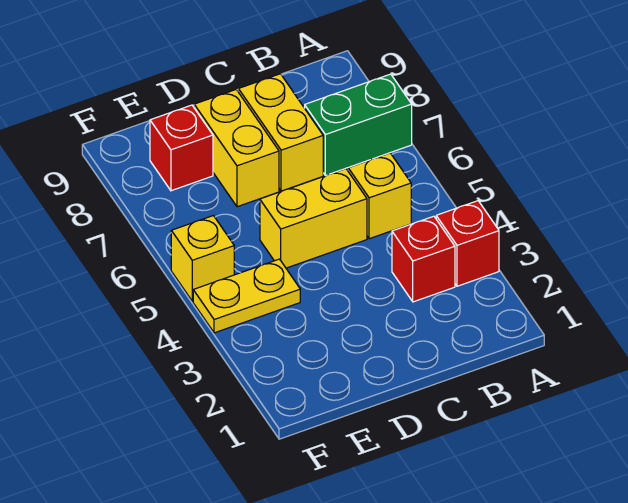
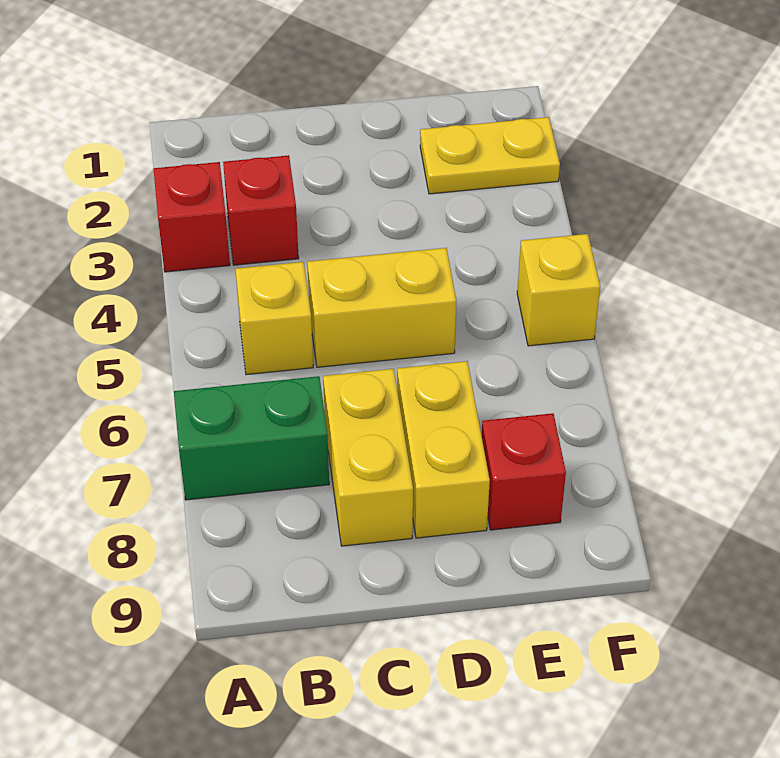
yellow 1x2 plate [193,259,300,333] -> yellow 1x2 plate moved to [420,117,560,194]

